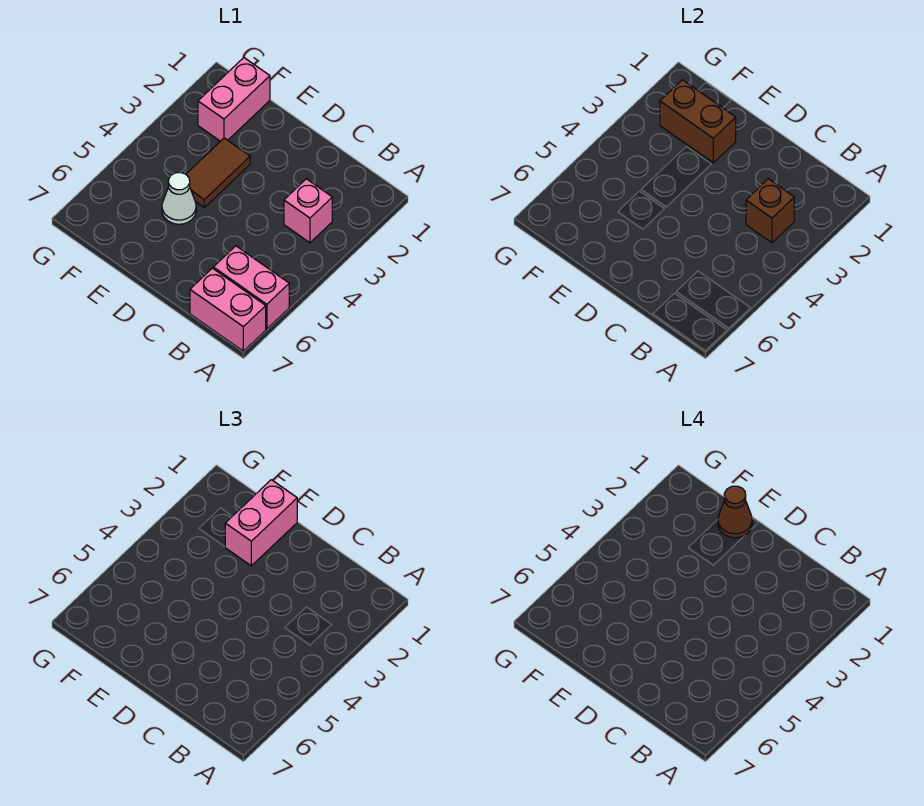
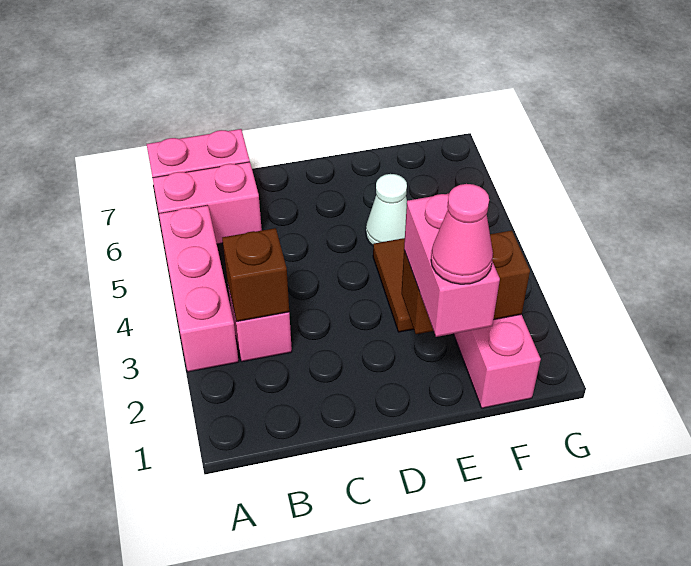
none -> pink 1x3 brick [159,205,239,372]
brown 1x1 cone [718,486,752,538] -> pink 1x1 cone [431,184,493,284]

